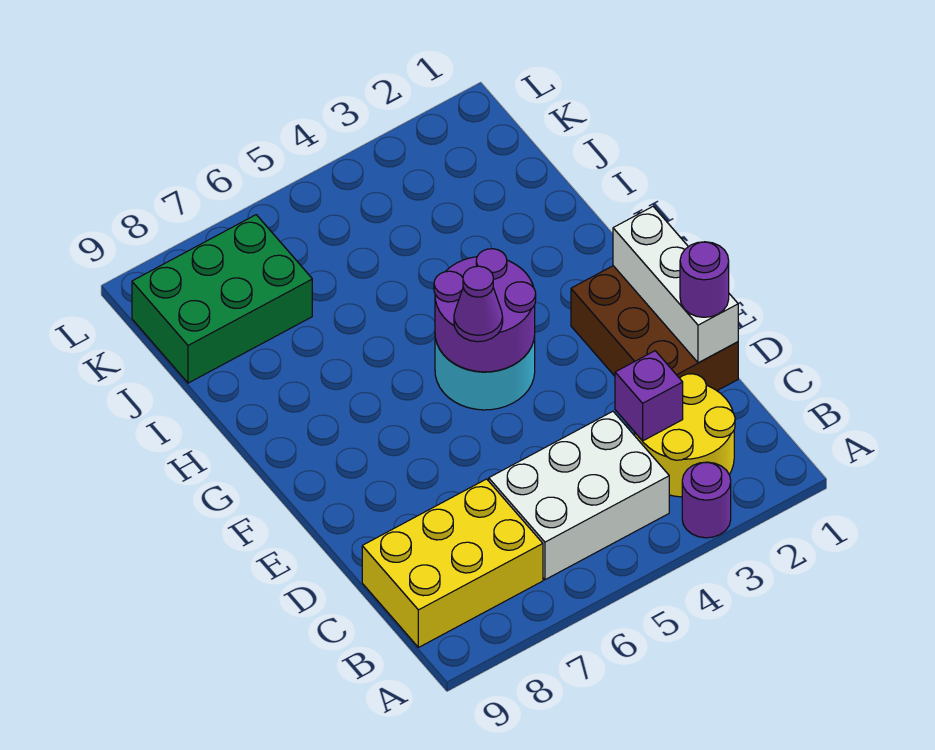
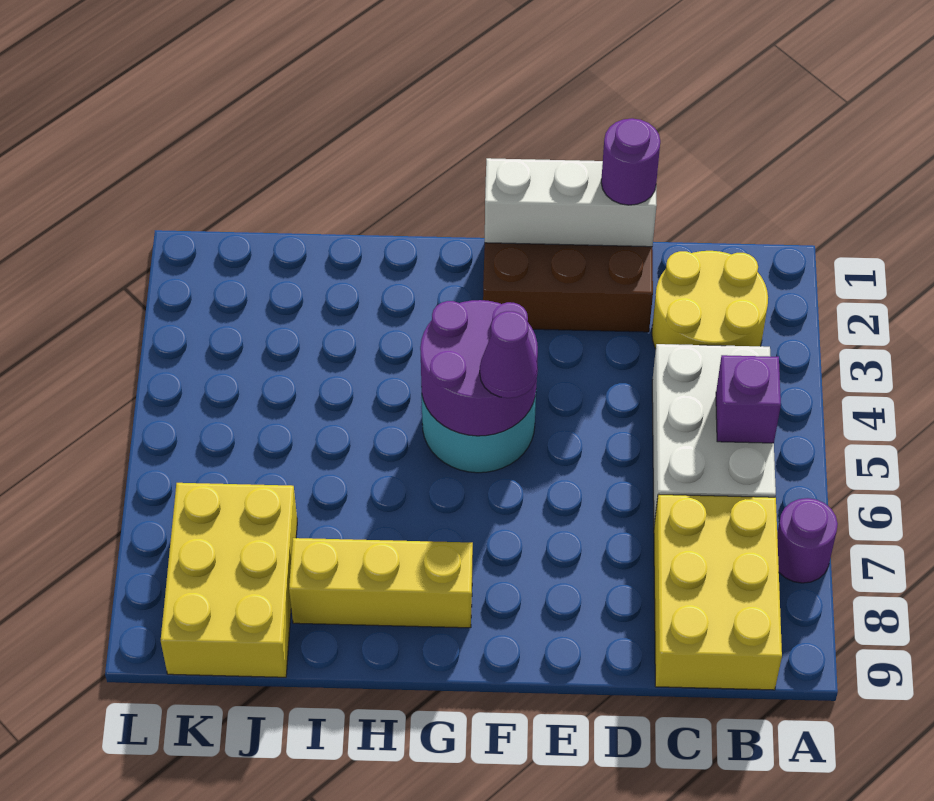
purple 1x1 round brick [682,462,731,538] -> purple 1x1 round brick moved to [777,498,838,583]
purple 1x1 brick [615,351,683,441] -> purple 1x1 brick moved to [716,355,781,443]
none -> yellow 1x3 brick [289,538,473,628]
green 2x3 brick [132,215,312,383] -> yellow 2x3 brick [161,483,297,677]

